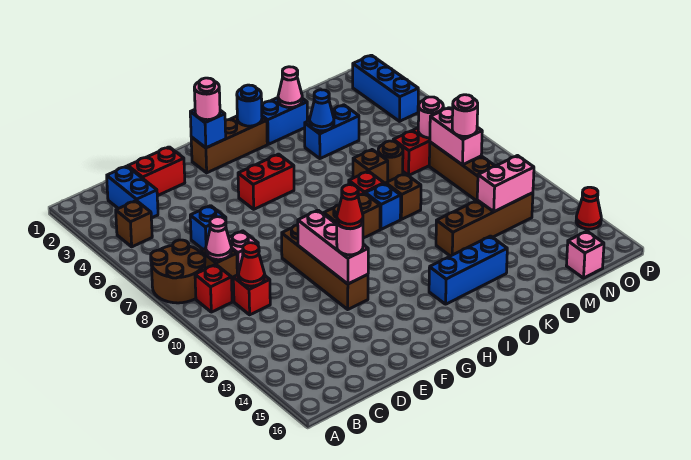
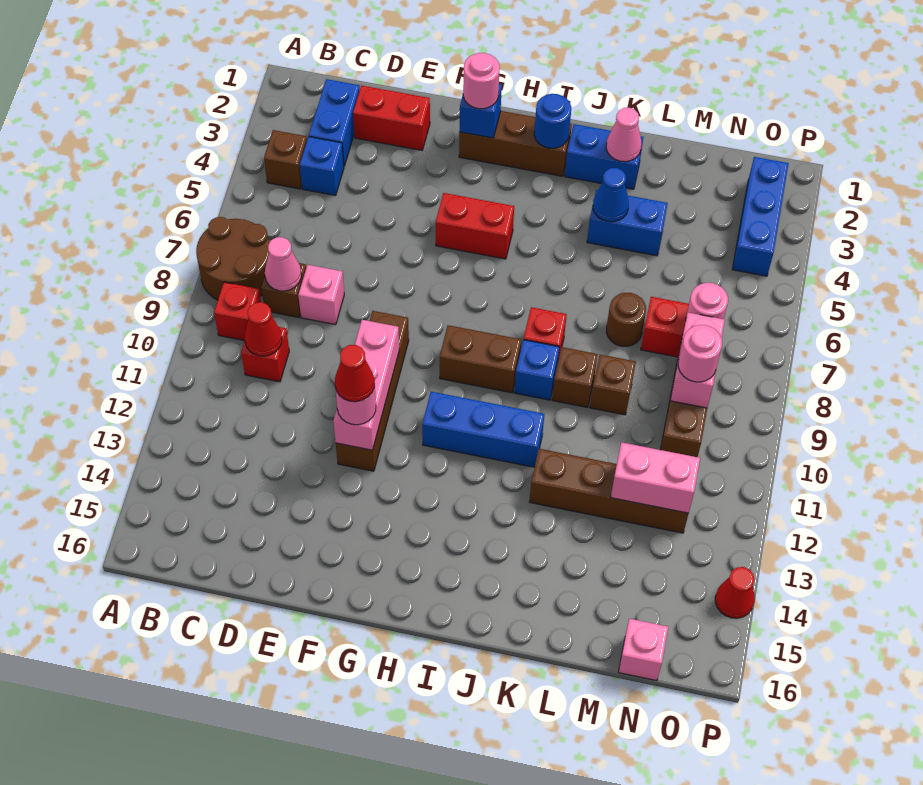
blue 1x1 brick [190,206,226,249] -> blue 1x1 brick moved to [300,137,344,196]
blue 1x3 brick [429,236,507,304] -> blue 1x3 brick moved to [422,392,544,467]
brown 1x1 brick [353,150,388,184] -> brown 1x1 brick moved to [590,355,636,415]

